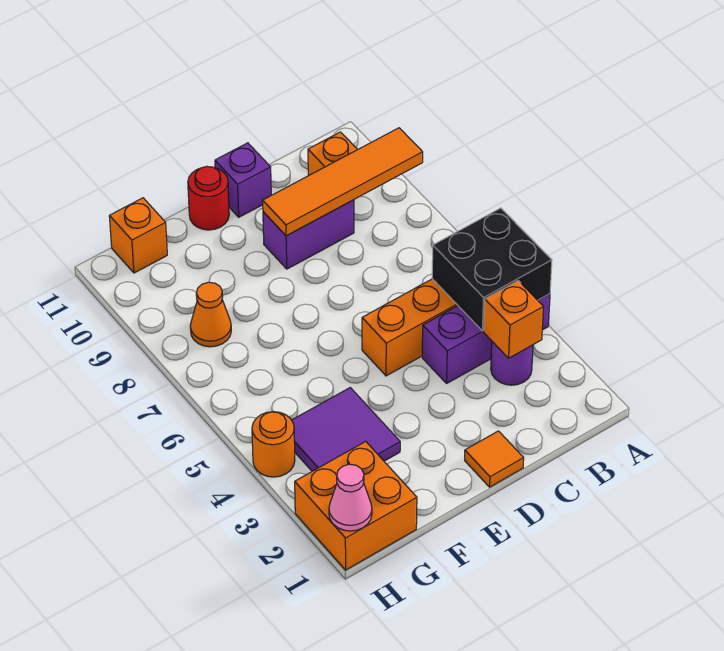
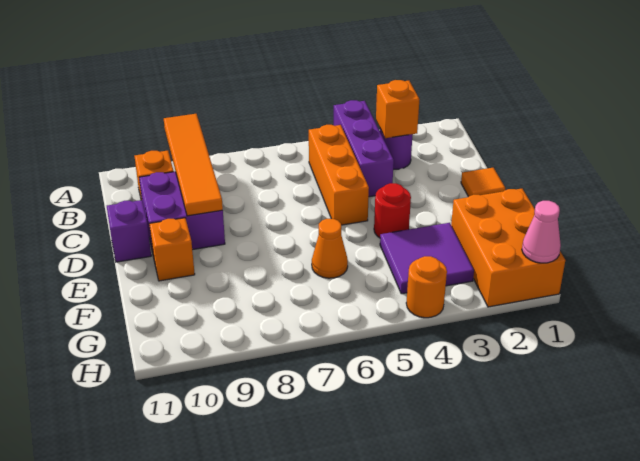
black 2x2 brick [432,208,552,331] -> none
purple 1x2 brick [263,200,354,269] -> purple 2x2 brick [139,172,225,252]
red 1x1 round brick [188,166,229,230] -> red 1x1 round brick moved to [374,183,411,238]
orange 2x2 brick [295,441,417,570] -> orange 2x3 brick [451,189,565,307]
orange 1x1 cone [190,282,231,347] -> orange 1x1 cone moved to [312,219,348,278]
orange 1x1 brick [109,198,167,273] -> orange 1x1 brick moved to [149,218,195,281]

